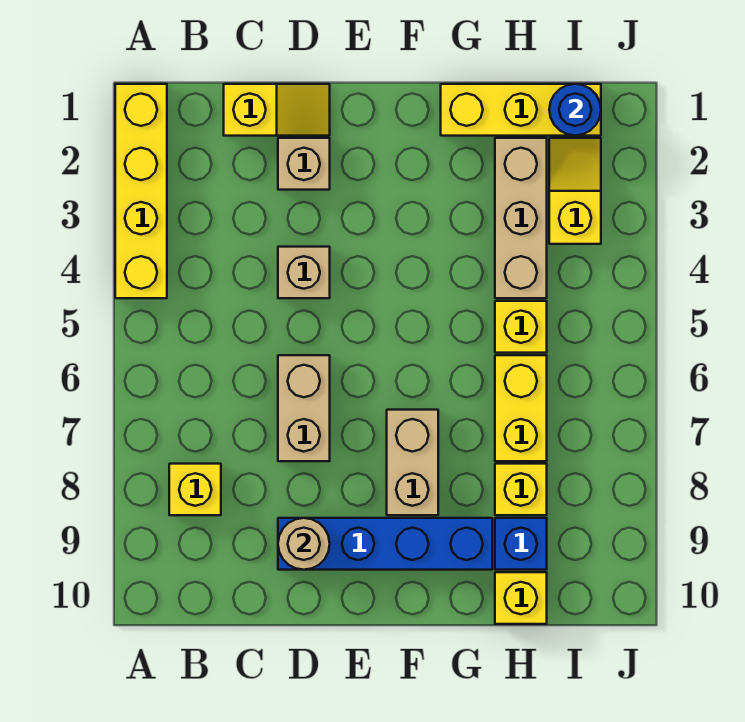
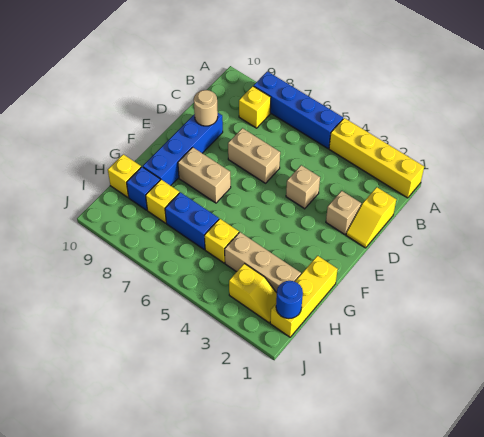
none -> blue 1x4 brick [254,71,343,148]
yellow 1x2 brick [495,355,547,461] -> blue 1x2 brick [165,192,219,249]

